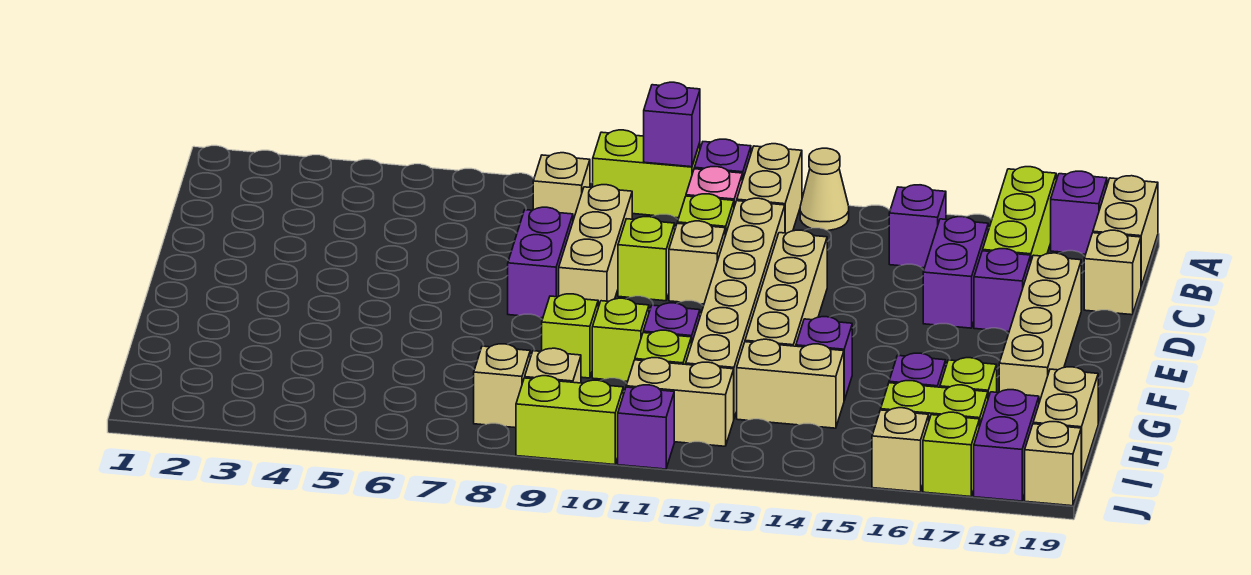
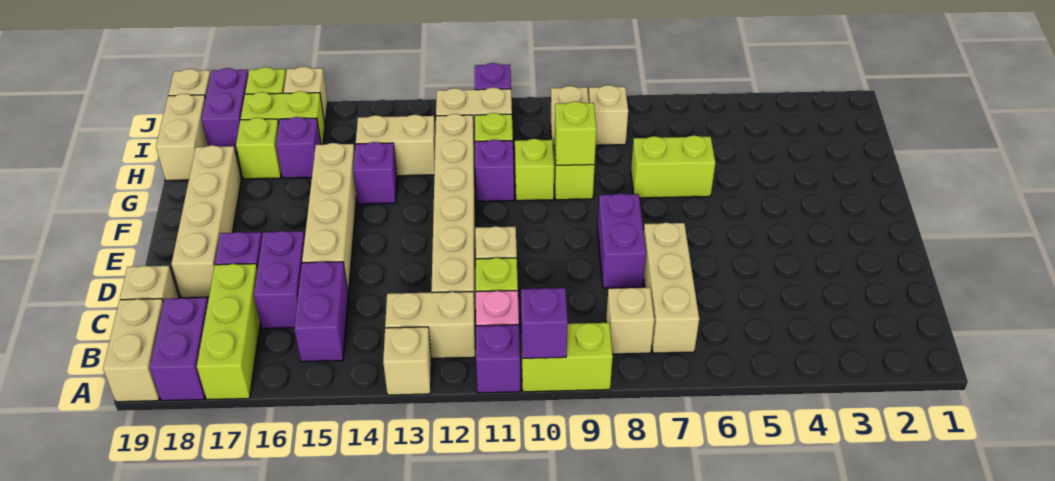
tan 1x2 brick [737,144,802,233] -> tan 1x2 brick turned to [385,292,475,358]
tan 1x1 cone [800,148,849,231] -> tan 1x1 brick [383,327,431,395]
purple 1x1 brick [1051,171,1107,254] -> purple 1x2 brick [150,298,208,401]
purple 1x1 brick [889,185,946,268] -> purple 1x2 brick [294,262,348,362]
tan 1x3 brick [559,185,632,307] -> tan 1x3 brick moved to [644,223,699,353]
lime 1x1 brick [618,217,675,301] -> lime 1x1 brick moved to [554,101,596,165]
tan 1x4 brick [745,230,827,346] -> tan 1x4 brick moved to [302,143,357,293]
lime 1x2 brick [516,376,623,465] -> lime 1x2 brick moved to [631,135,715,198]

